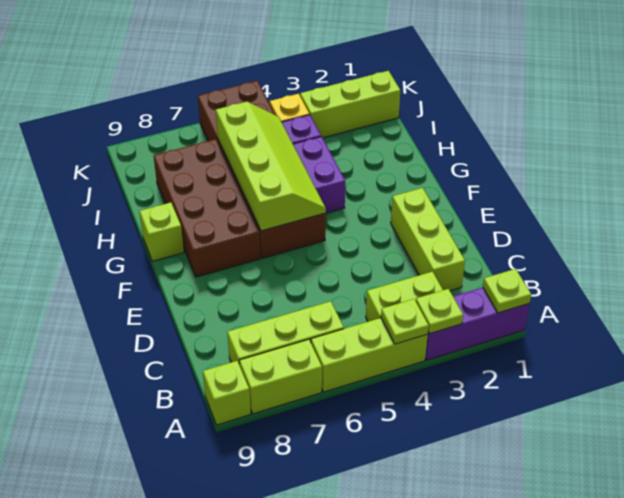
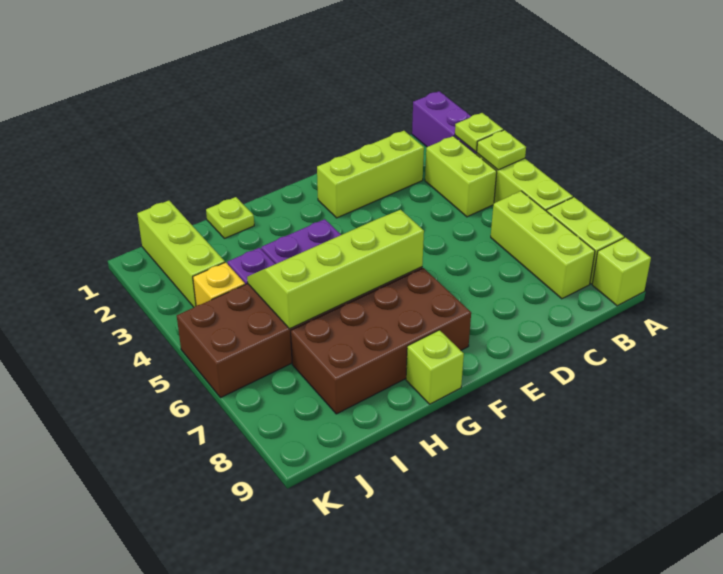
lime 1x1 plate [483,269,531,313] -> lime 1x1 plate moved to [206,197,254,238]

